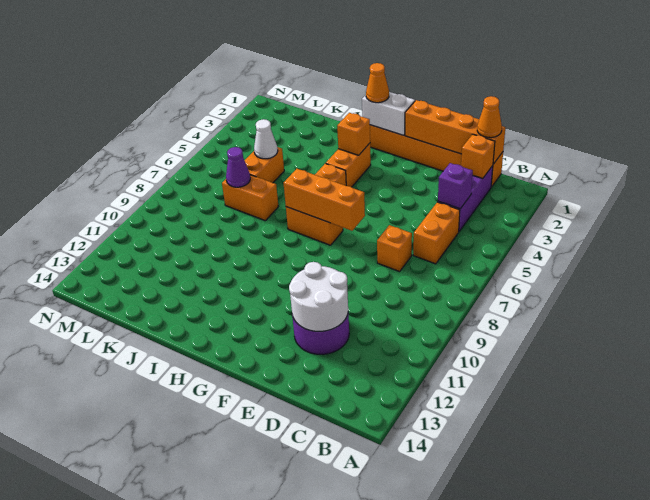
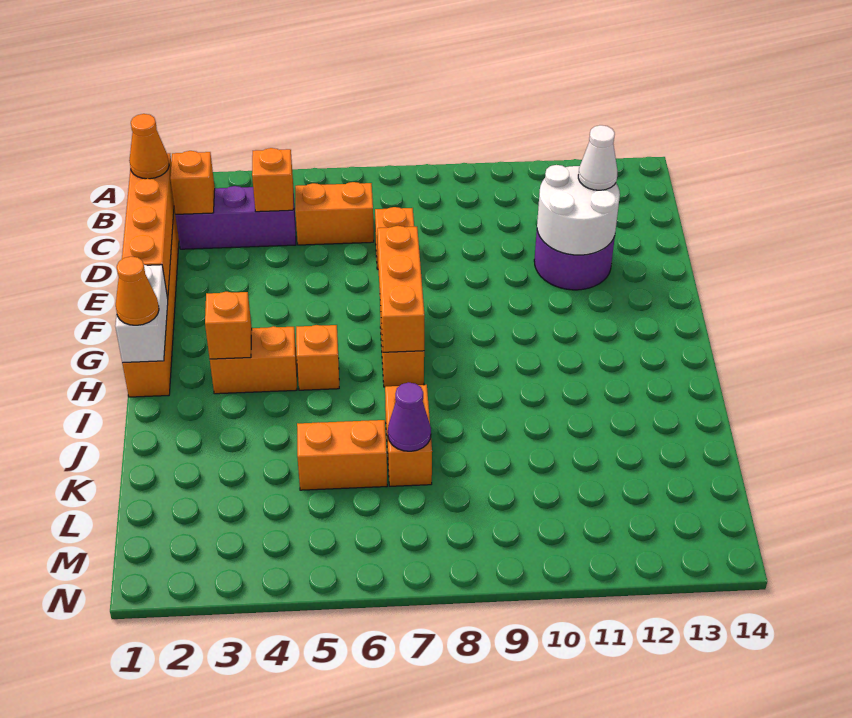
purple 1x1 brick [438,163,473,209] -> orange 1x1 brick [252,148,293,212]
white 1x1 cone [254,119,278,159] -> white 1x1 cone moved to [578,125,618,190]

